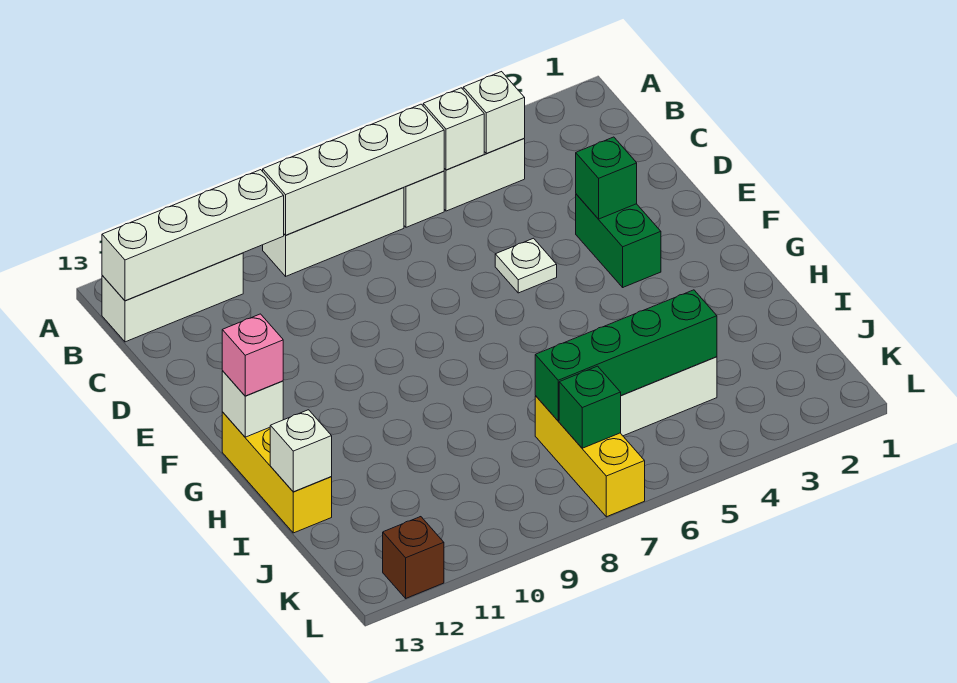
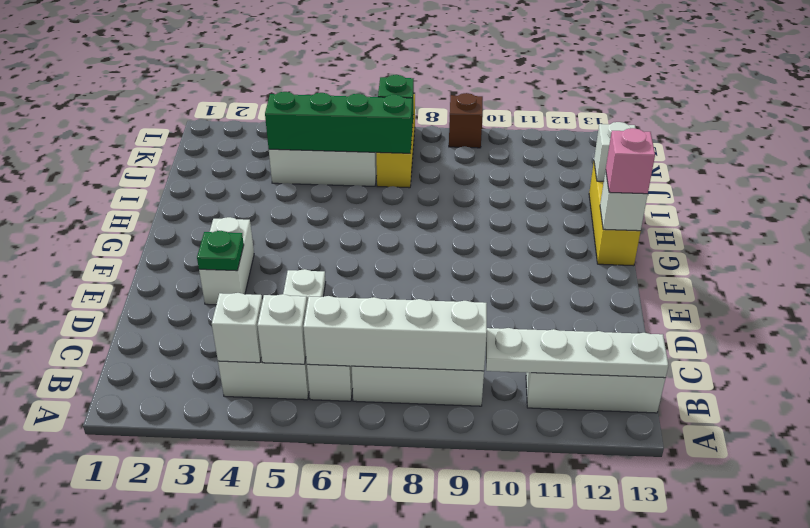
white 1x4 brick [102,170,284,301] -> white 1x4 plate [486,328,668,378]
green 1x2 brick [576,194,661,287] -> white 1x2 brick [199,217,254,305]
green 1x1 brick [576,137,637,219] -> green 1x1 plate [197,231,244,271]
brown 1x1 brick [383,517,444,598] -> brown 1x1 brick moved to [449,93,483,148]

